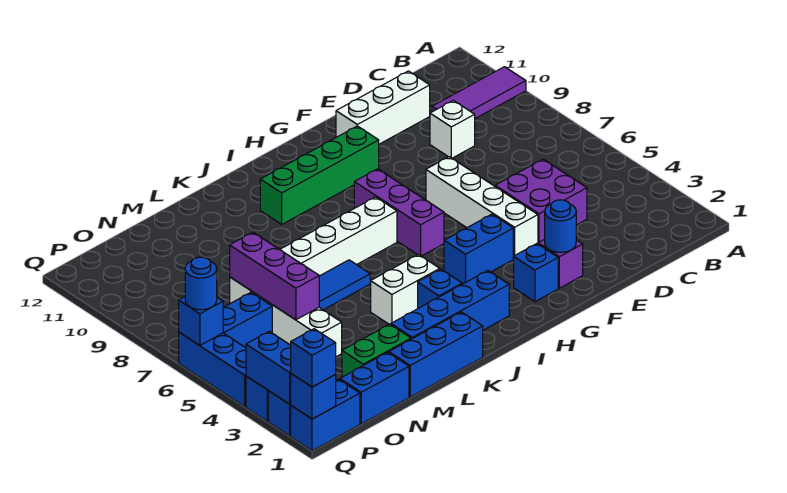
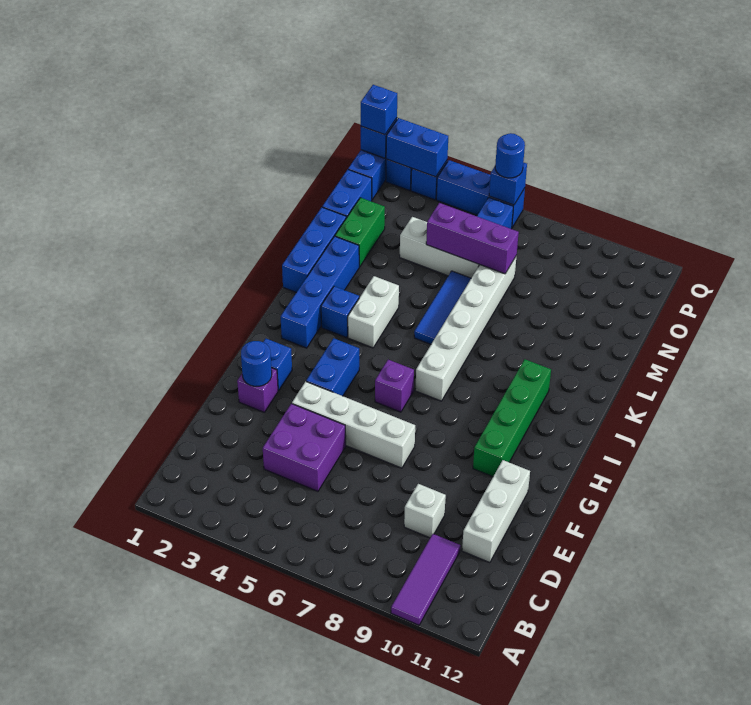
purple 1x3 brick [354,169,444,256] -> purple 1x1 brick [375,360,414,412]

